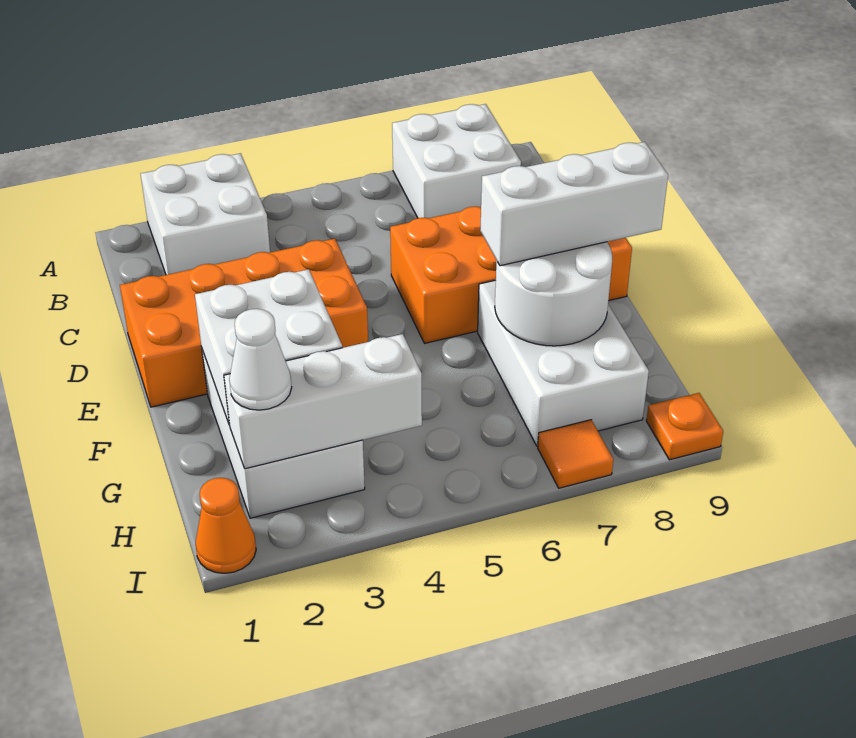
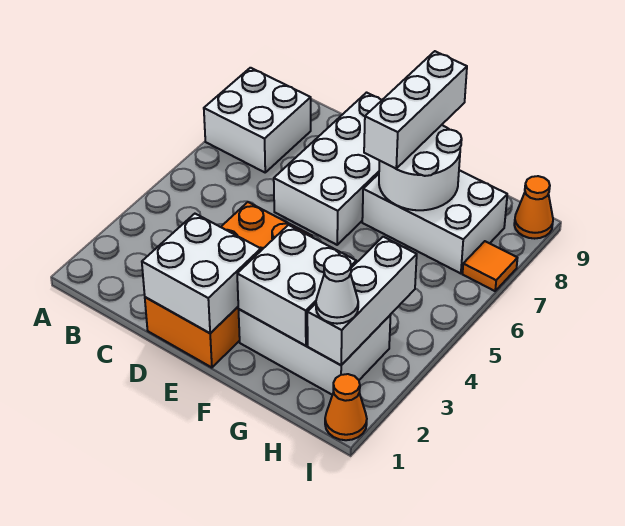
white 2x2 brick [141,153,270,275] -> white 2x2 brick moved to [142,214,261,333]
orange 2x4 brick [390,206,632,343] -> white 2x4 brick [274,93,382,245]
orange 1x1 plate [646,393,723,460] -> orange 1x1 cone [514,176,553,239]

